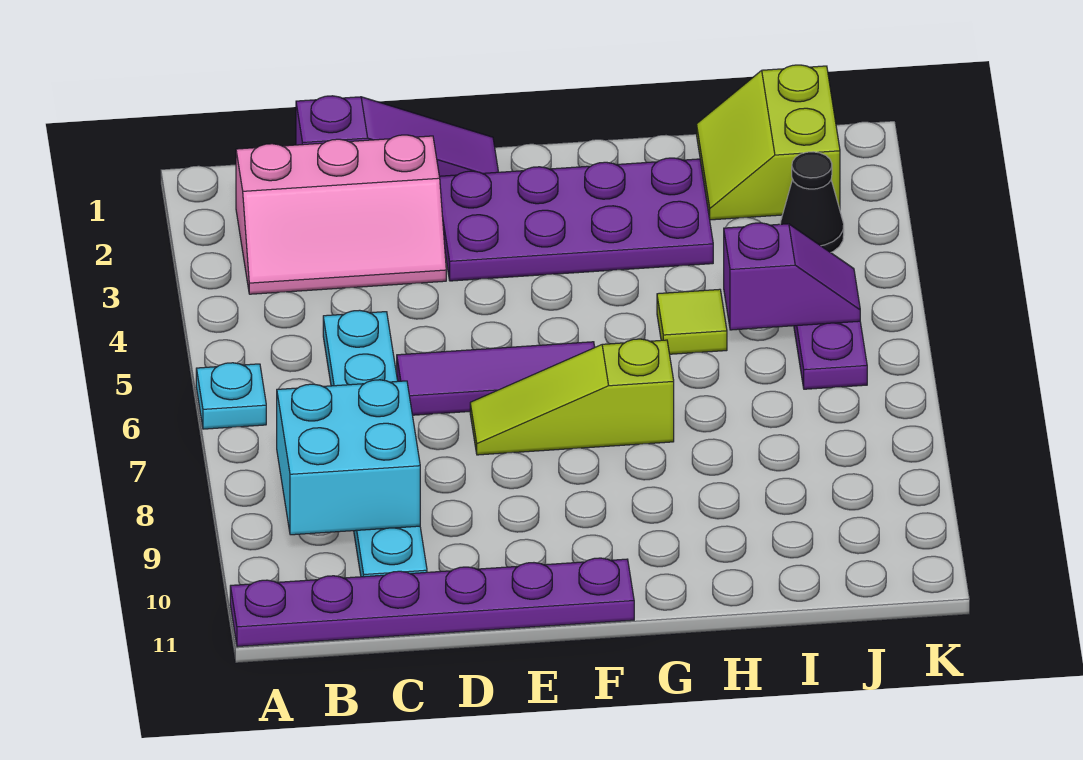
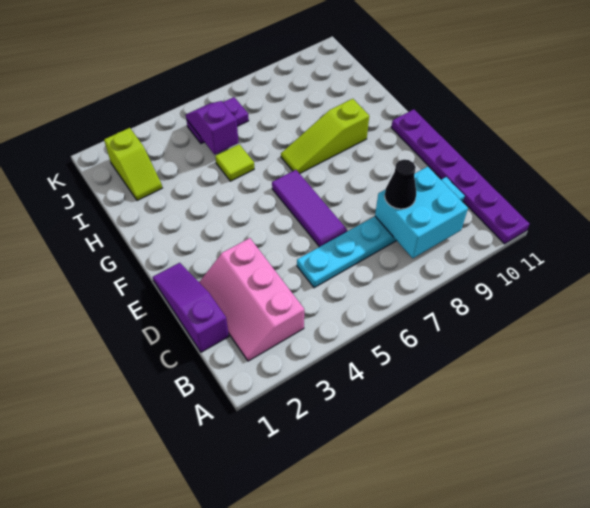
cyan 1x1 plate [196,363,266,429] -> none
pink 2x3 slope [236,135,446,294] -> pink 2x3 slope turned to [199,238,304,361]
purple 2x4 plate [440,158,713,281] -> none
lime 1x3 slope [470,339,674,455] -> lime 1x3 slope turned to [281,99,369,174]
lime 2x2 slope [697,65,840,220] -> lime 1x2 slope [104,128,162,201]
black 1x1 cone [780,152,844,253] -> black 1x1 cone moved to [385,159,416,209]

